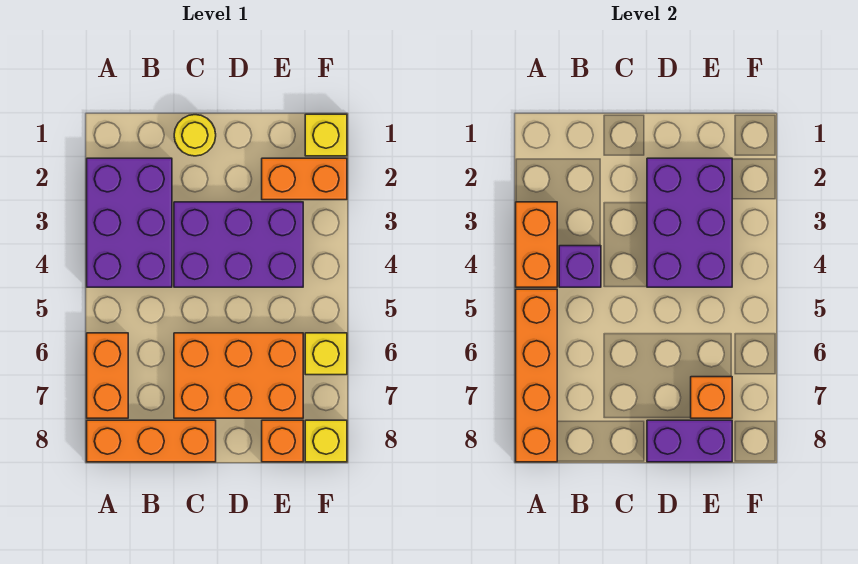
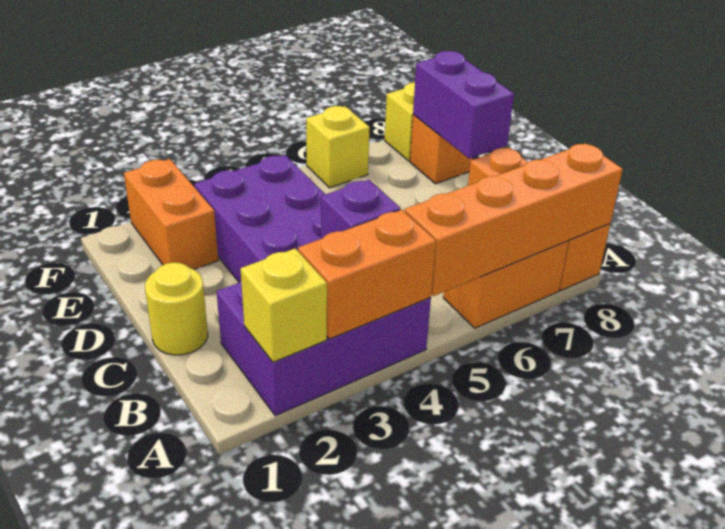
orange 2x3 brick [174,333,303,418] -> none
purple 2x3 brick [647,158,732,287] -> none
orange 1x1 brick [691,377,732,418] -> none
yellow 1x1 brick [305,114,347,156] -> yellow 1x1 brick moved to [240,248,327,362]

